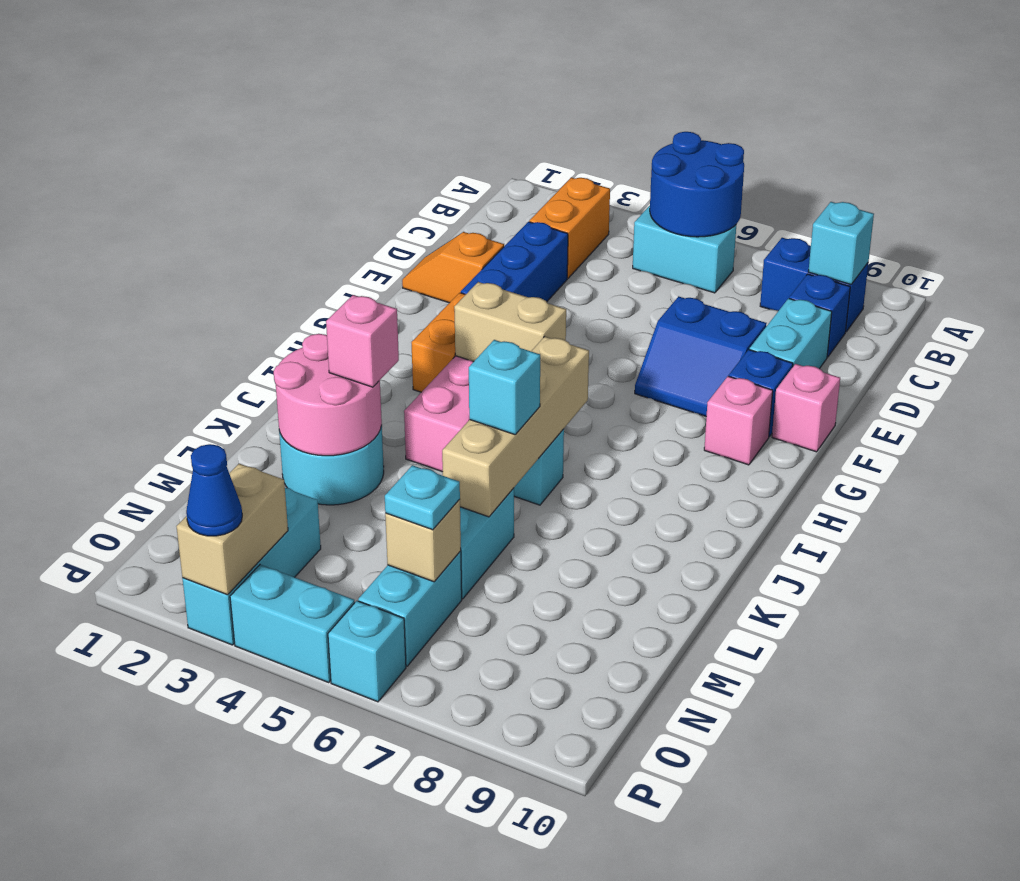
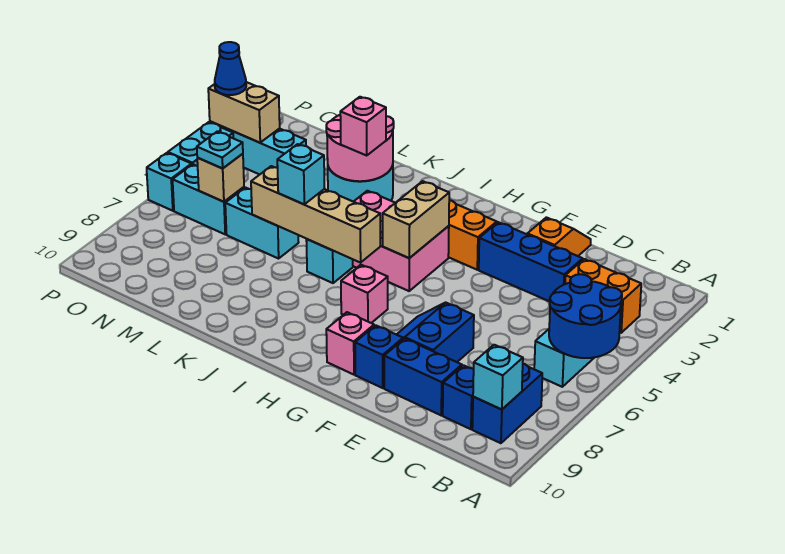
cyan 1x2 brick [749,298,832,369] -> blue 1x2 brick [384,338,462,415]
pink 1x1 brick [772,364,840,452] -> pink 1x1 brick moved to [341,265,388,323]

